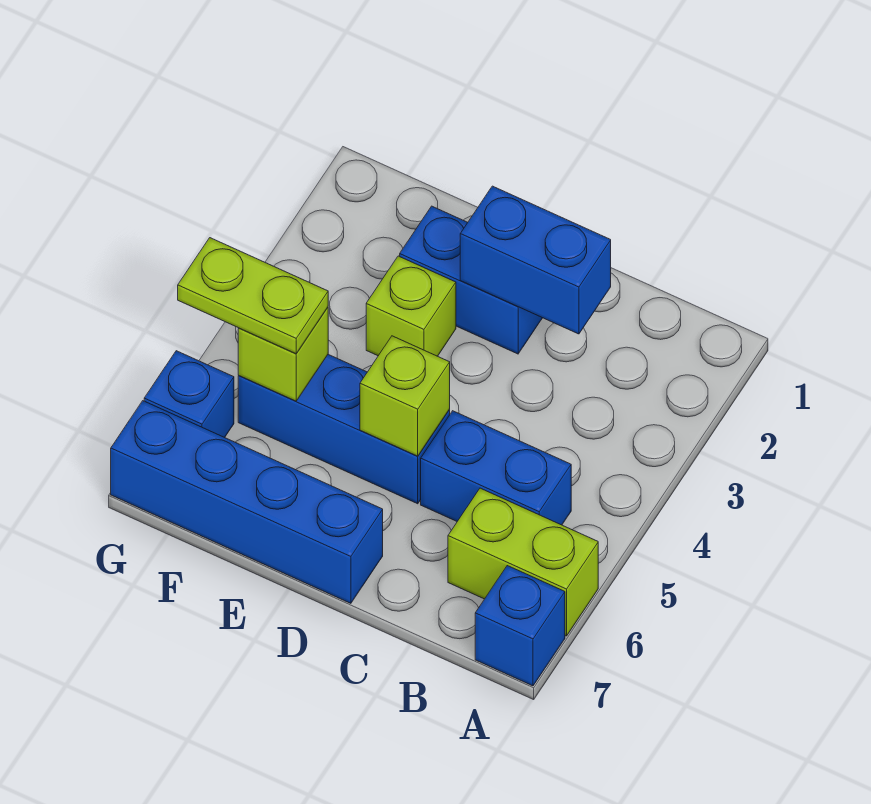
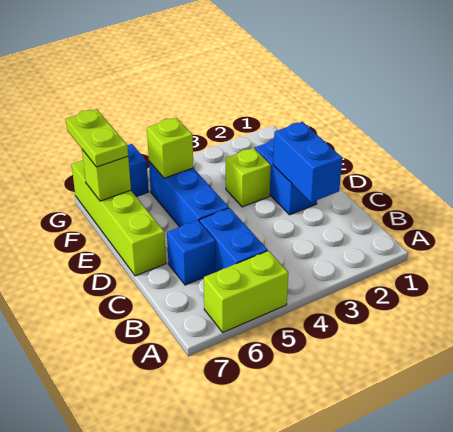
lime 1x2 brick [448,488,598,636] -> lime 1x2 brick turned to [204,251,288,332]
blue 1x1 brick [475,566,565,686] -> blue 1x1 brick moved to [167,220,216,285]
lime 1x1 brick [360,336,450,456] -> lime 1x1 brick moved to [82,150,131,201]
blue 1x4 brick [111,401,383,603] -> lime 1x4 brick [71,160,166,276]
lime 1x2 plate [178,238,328,354] -> lime 1x2 plate moved to [66,109,128,167]

